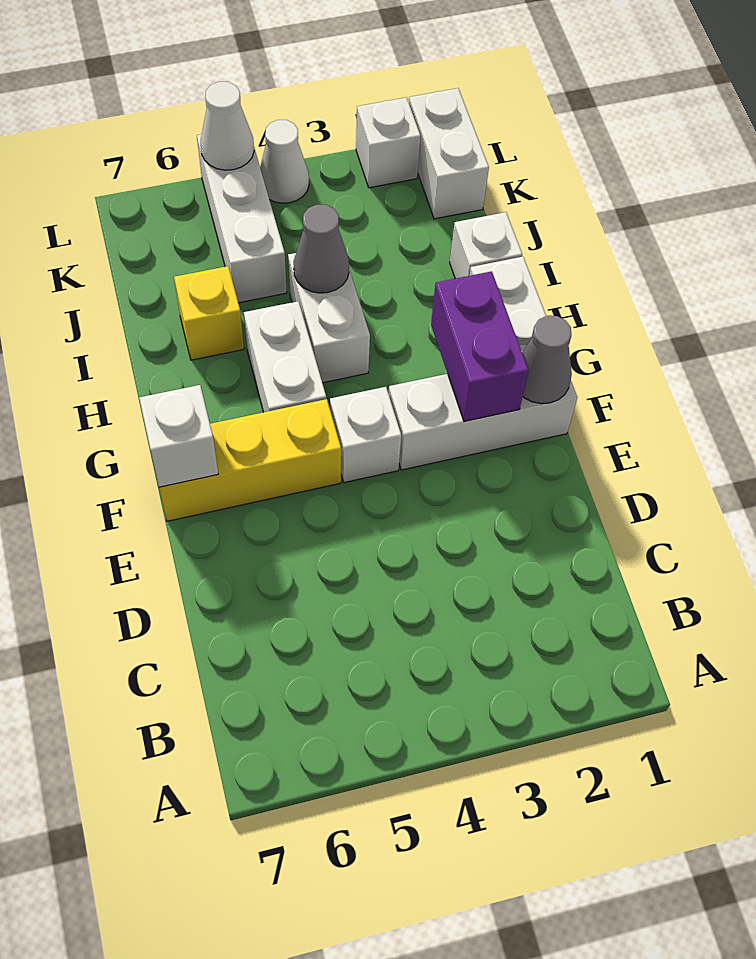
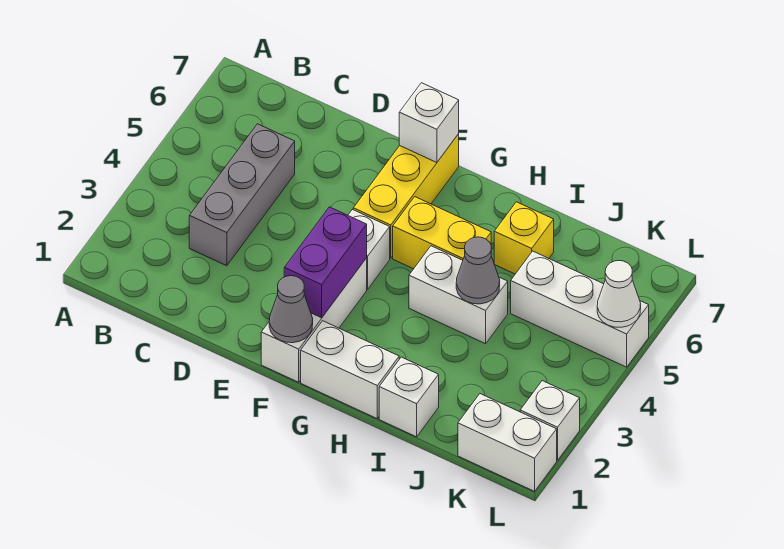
none -> grey 1x3 brick [189,124,295,266]
purple 1x2 brick [431,271,528,422] -> purple 1x2 brick turned to [284,207,367,318]
white 1x2 brick [244,301,326,412] -> yellow 1x2 brick [393,197,491,269]
white 1x1 cone [260,120,309,203] -> none

